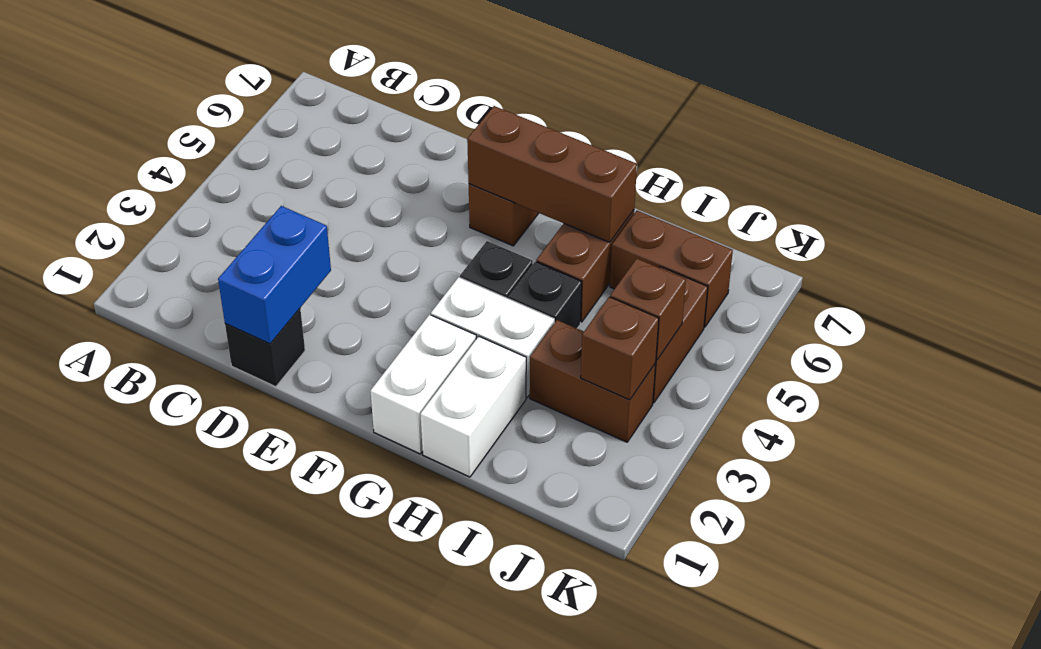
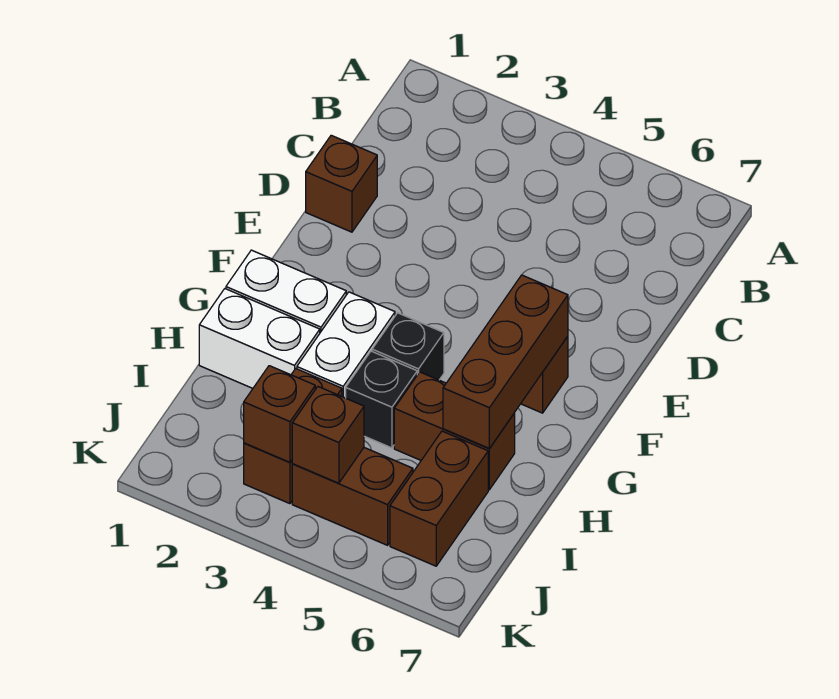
black 1x1 brick [225,309,305,387] -> brown 1x1 brick [306,135,377,232]
blue 1x2 brick [218,206,331,344] -> none

